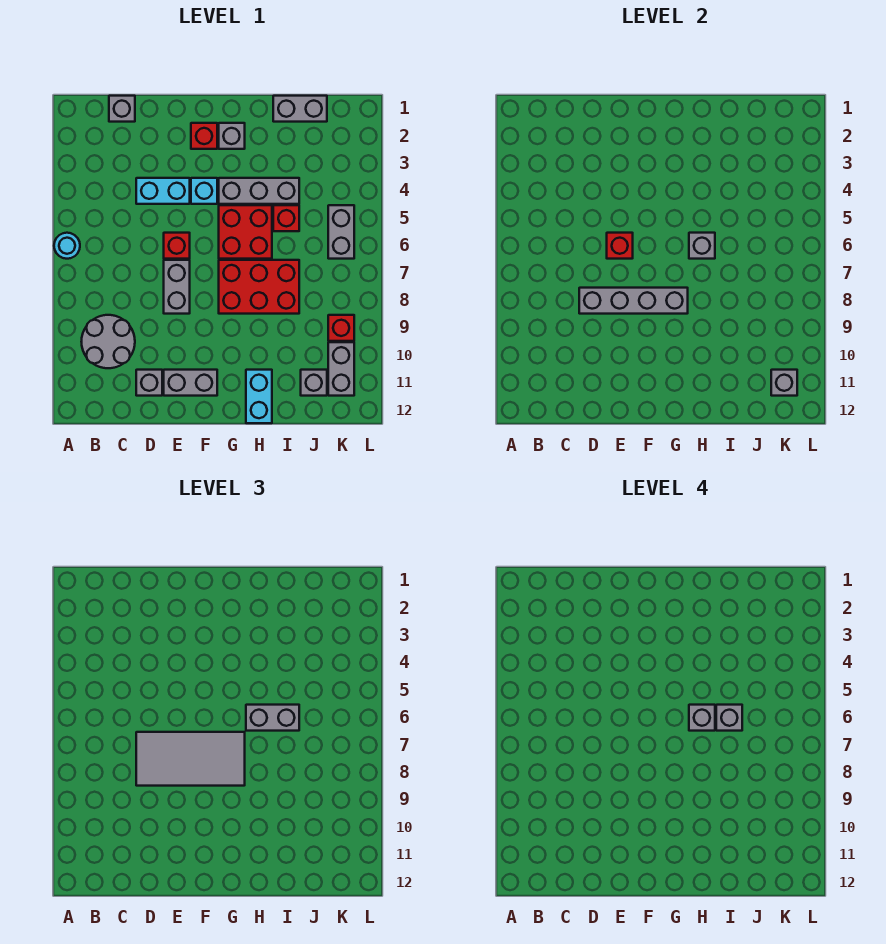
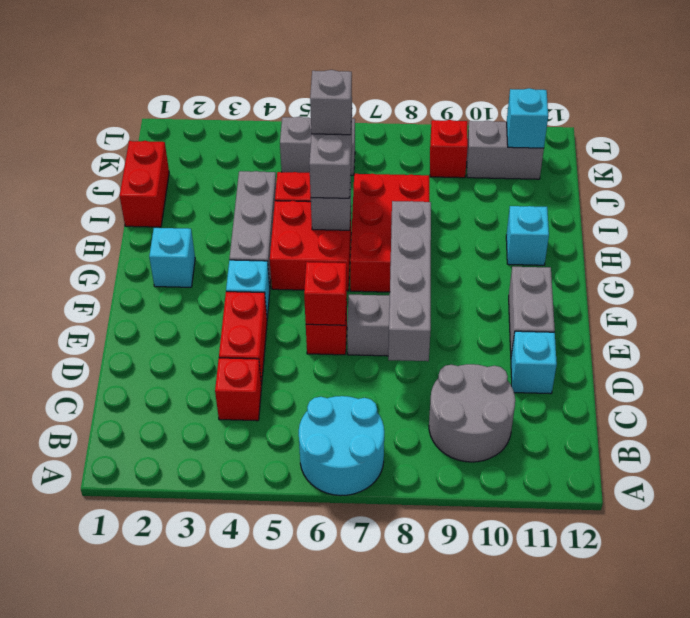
cyan 1x1 round brick [54,233,80,259] -> cyan 2x2 round brick [299,396,384,496]
grey 1x1 brick [109,96,135,122] -> none
cyan 1x2 brick [136,178,190,204] -> red 1x2 brick [219,292,267,386]
grey 2x4 tile [136,732,245,786] -> none
grey 1x1 brick [136,370,162,396] -> cyan 1x1 brick [511,331,557,394]
red 1x1 brick [191,123,217,149] -> red 1x1 brick moved to [215,358,261,421]
grey 1x1 brick [219,123,245,149] -> cyan 1x1 brick [149,228,195,287]
grey 1x1 brick [689,705,715,731] -> none
cyan 1x2 brick [246,370,272,423] -> cyan 1x1 brick [506,206,549,265]
grey 1x2 brick [273,96,327,122] -> red 1x2 brick [120,141,169,227]
grey 1x1 brick [301,370,327,396] -> none
grey 1x1 brick [771,370,797,396] -> cyan 1x1 brick [507,88,548,148]

